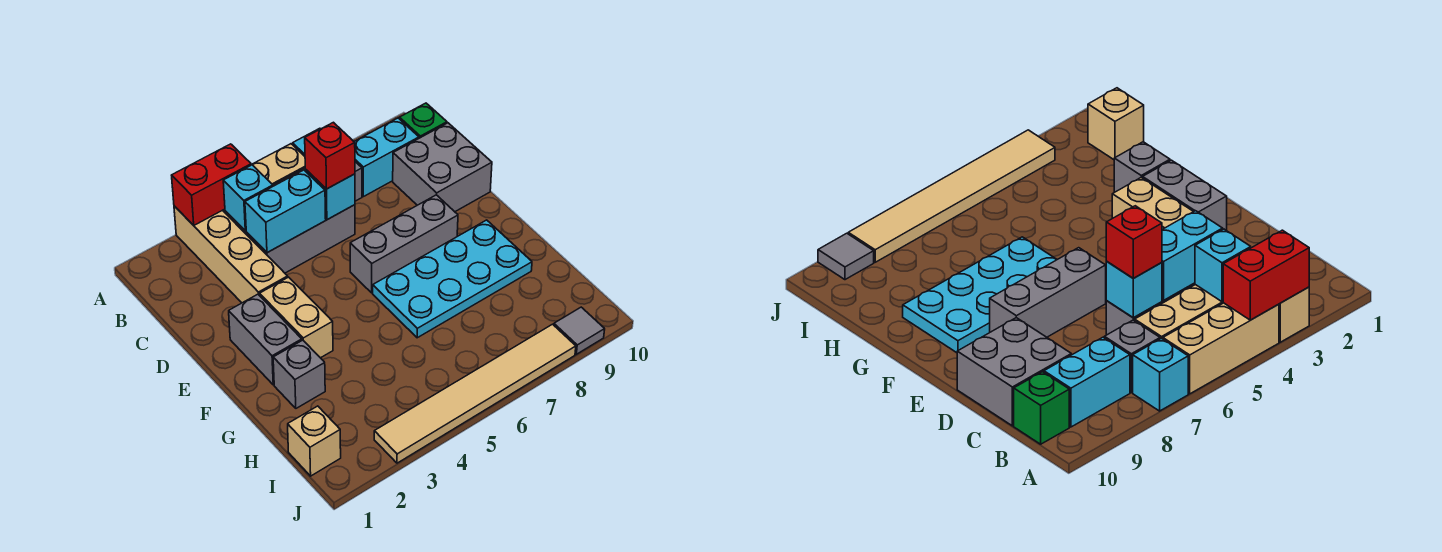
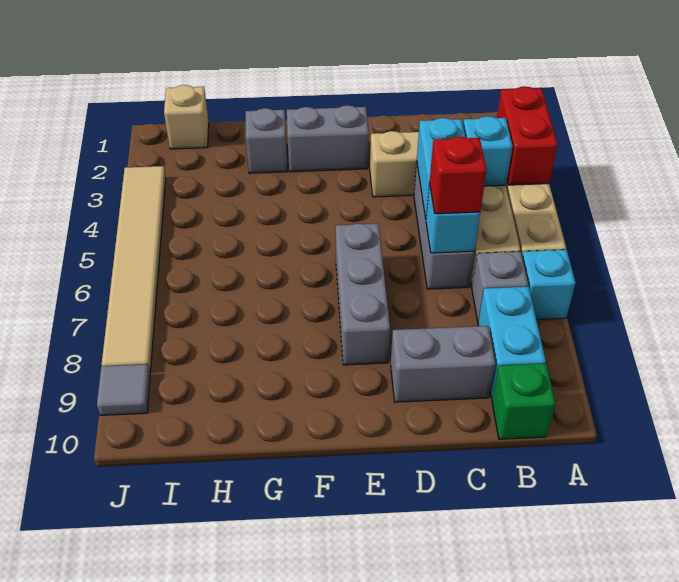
grey 2x2 brick [393,123,492,212] -> grey 1x2 brick [391,326,496,402]
tan 1x2 brick [260,277,333,358] -> none
cyan 2x4 plate [373,220,532,338] -> none

